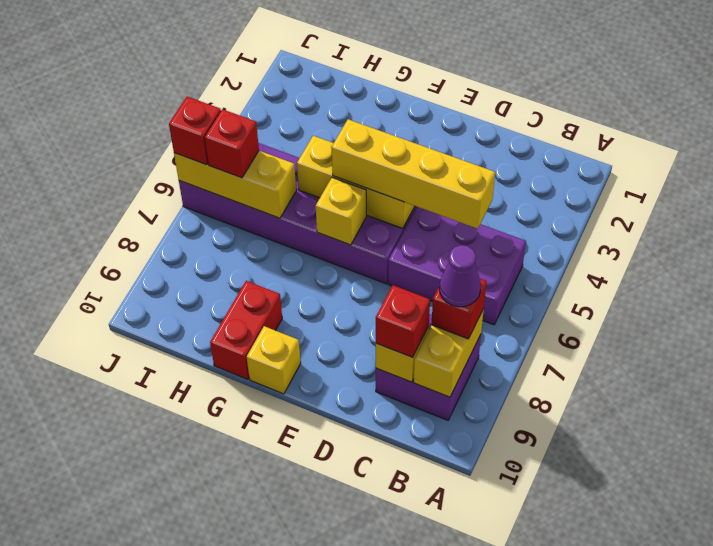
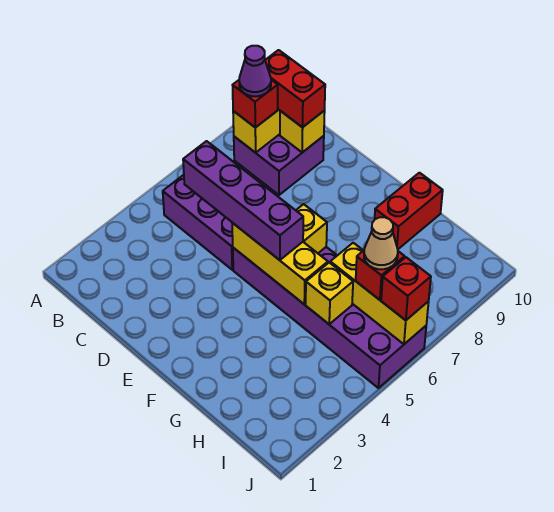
yellow 1x4 brick [331,119,495,229] -> purple 1x4 brick [183,141,303,260]
red 1x1 brick [376,285,430,357] -> red 1x2 brick [265,50,325,127]
yellow 1x1 brick [247,326,301,394] -> yellow 1x1 brick moved to [306,263,353,324]
none -> tan 1x1 cone [364,217,398,269]

